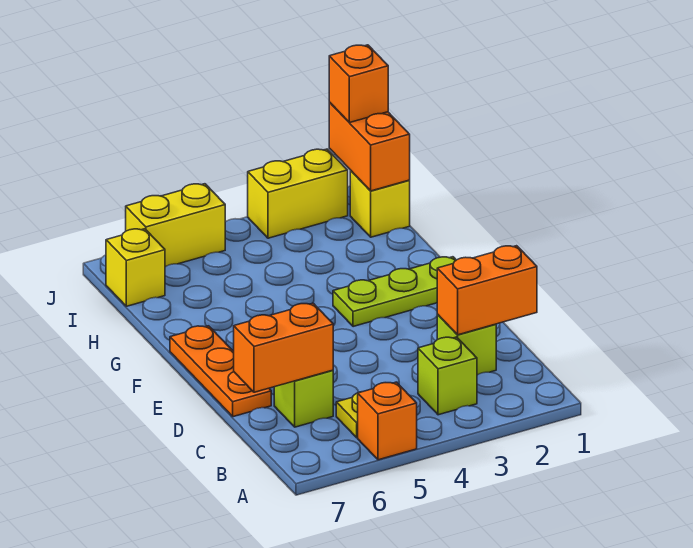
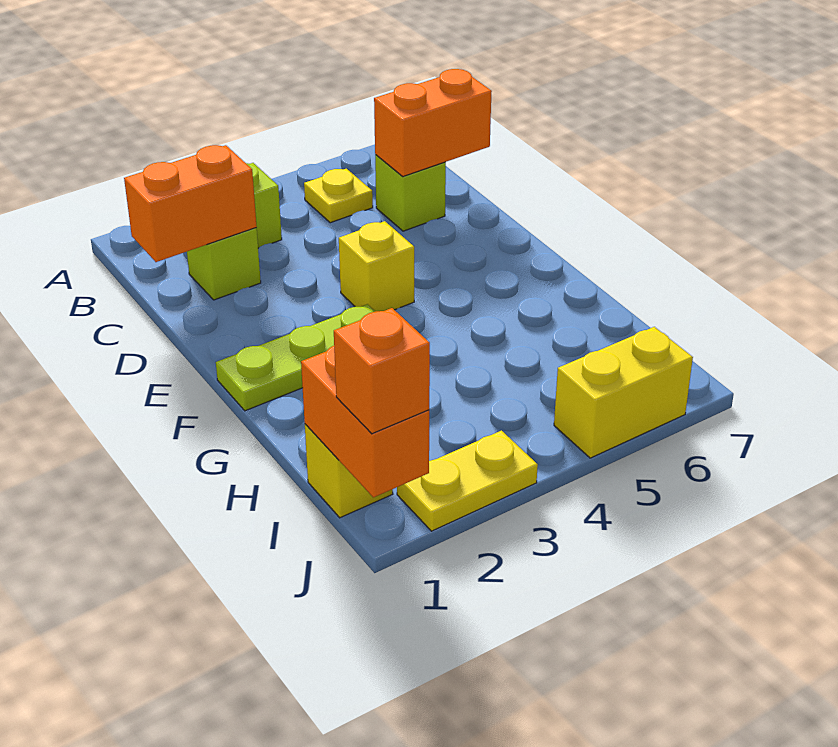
orange 1x1 brick [358,382,417,460] -> none
orange 1x3 plate [170,326,271,417] -> none
yellow 1x1 brick [106,229,165,306] -> yellow 1x1 brick moved to [339,221,414,312]
yellow 1x2 brick [248,149,348,238] -> yellow 1x2 plate [397,430,538,531]

